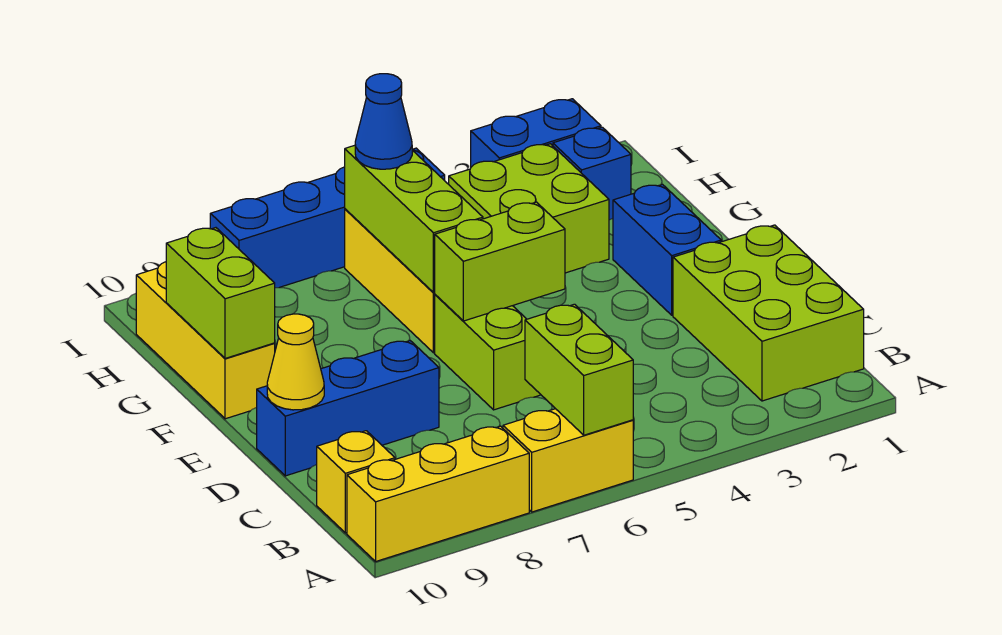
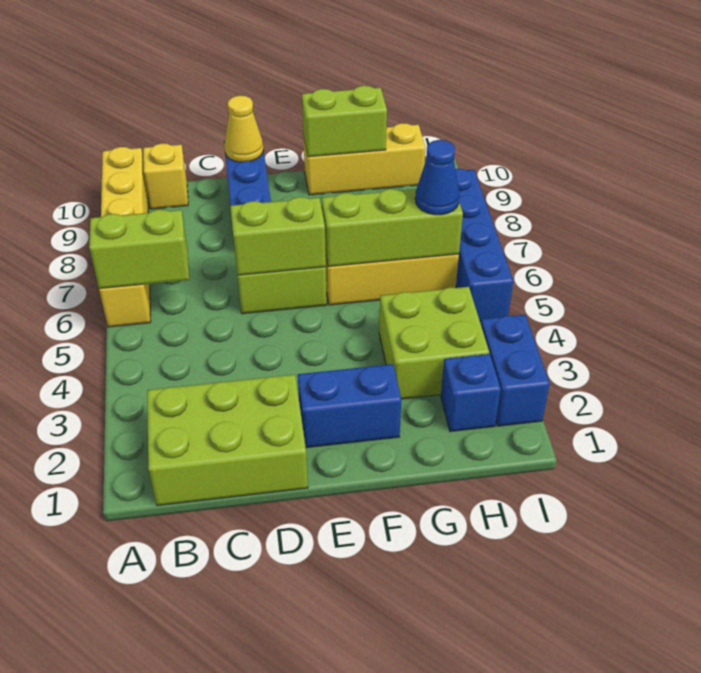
lime 1x2 brick [435,202,565,321] -> lime 1x2 brick turned to [230,197,326,275]

